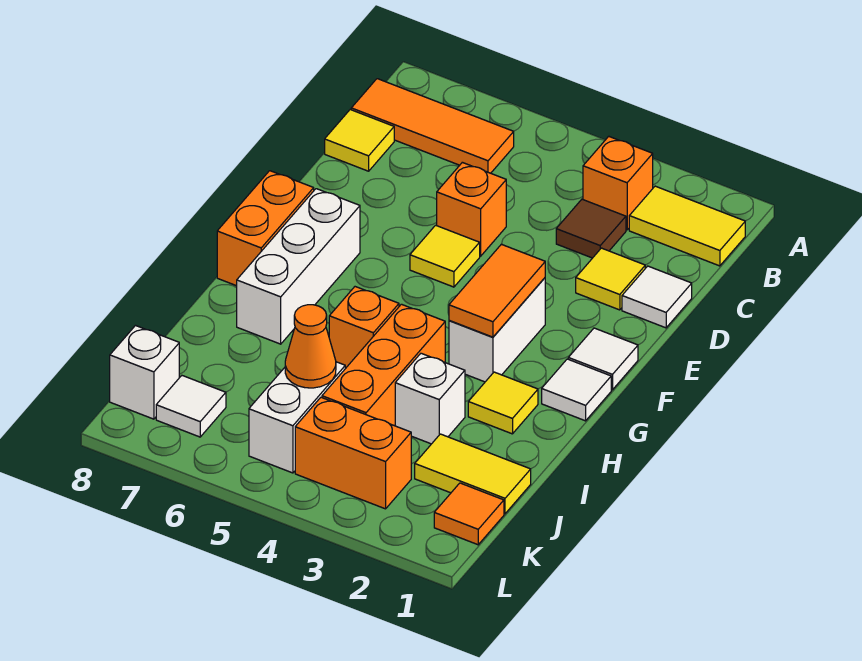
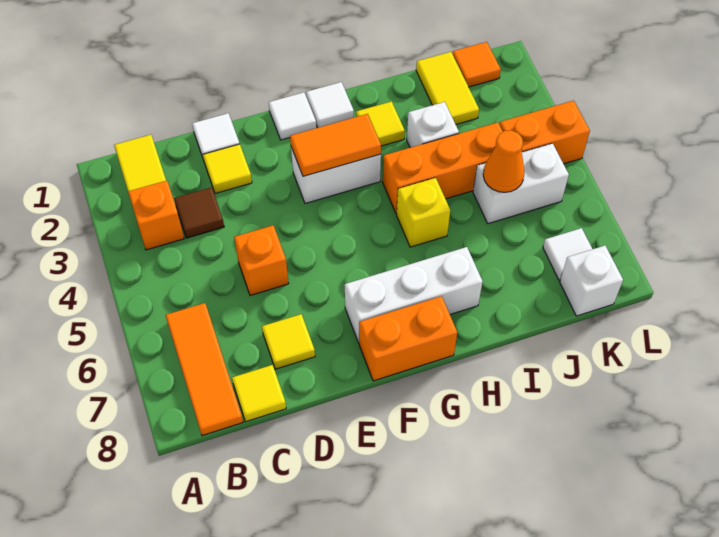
yellow 1x1 tile [410,225,480,287] -> yellow 1x1 tile moved to [262,314,315,369]
orange 1x1 brick [329,287,399,369] -> yellow 1x1 brick [397,178,450,247]
orange 1x2 brick [295,397,411,509] -> orange 1x2 brick turned to [500,101,590,164]

